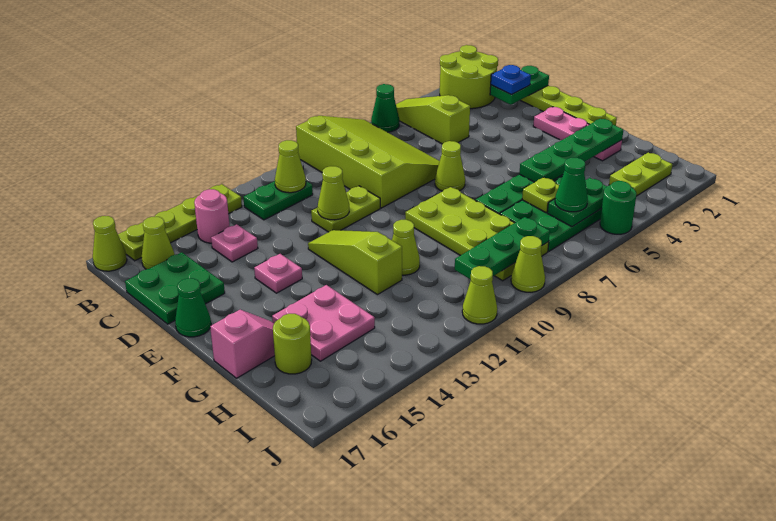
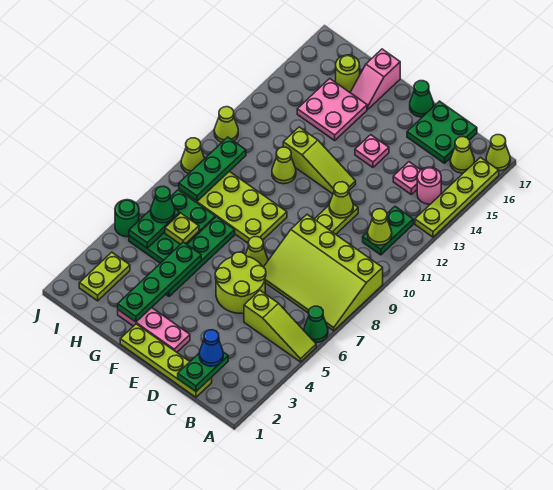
lime 2x2 round brick [440,45,498,109] -> lime 2x2 round brick moved to [215,252,266,313]
blue 1x1 plate [491,65,531,94] -> blue 1x1 cone [199,330,223,366]

